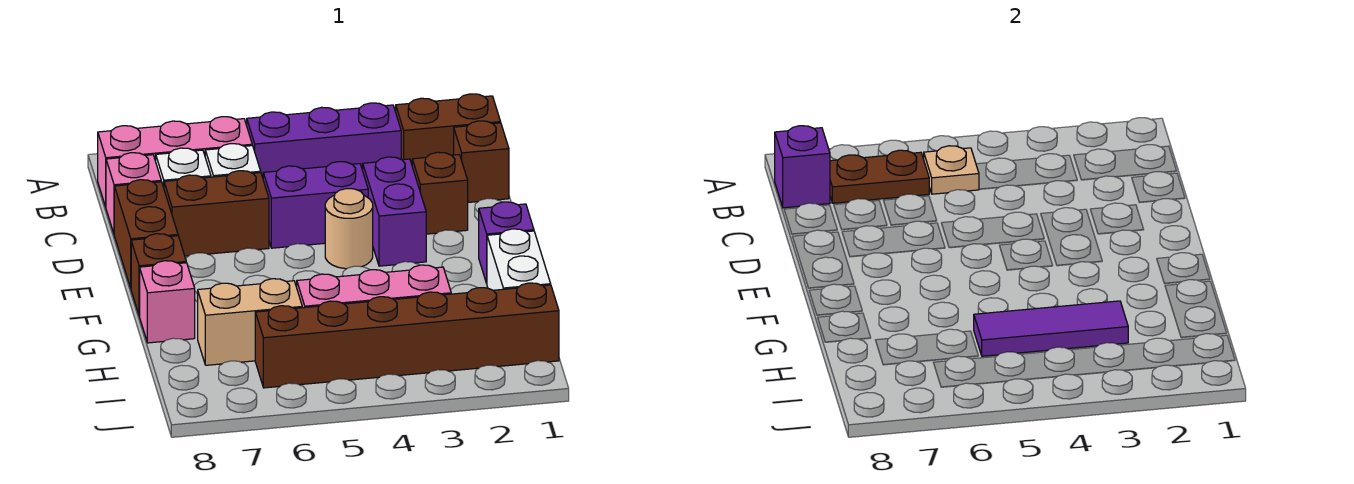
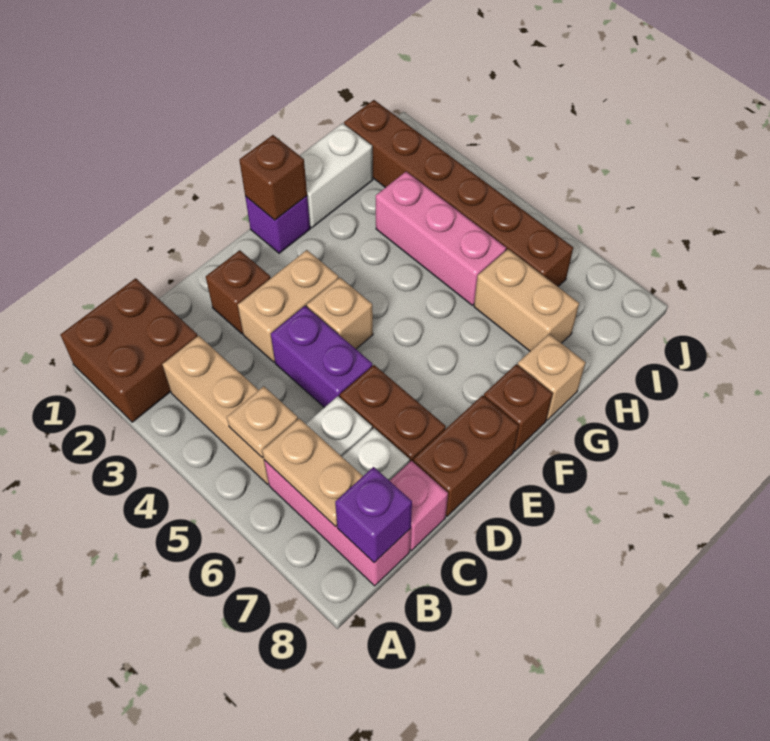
brown 1x2 brick [396,94,501,164] -> brown 2x2 brick [60,278,198,422]
purple 1x3 brick [247,103,401,177] -> tan 1x3 brick [162,336,269,484]
brown 1x2 plate [830,150,929,203] -> tan 1x2 plate [262,418,363,527]
brown 1x1 brick [454,121,509,202] -> brown 1x1 brick moved to [239,135,307,220]
purple 1x2 brick [363,157,426,266] -> tan 1x2 brick [238,250,338,362]
tan 1x1 round brick [325,189,373,269] -> tan 1x1 brick [307,278,373,349]
pink 1x1 brick [140,261,195,343] -> tan 1x1 brick [518,334,586,420]
purple 1x3 tile [974,301,1128,356] -> none

